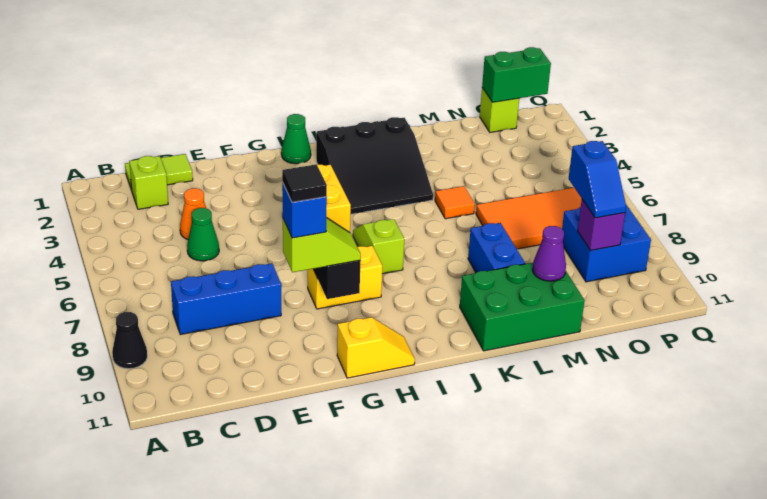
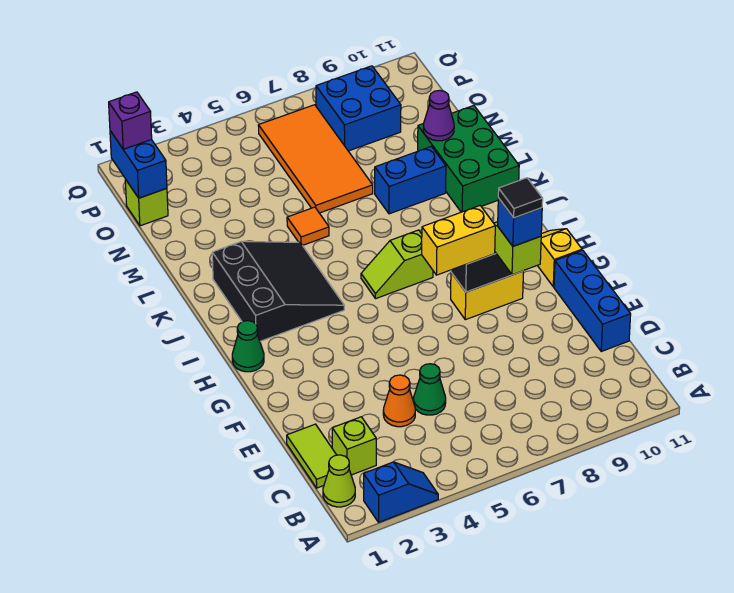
black 1x1 cone [112,312,147,369] -> none
none -> lime 1x1 cone [323,455,355,507]
blue 1x3 brick [171,263,281,335] -> blue 1x3 brick moved to [554,250,631,351]
yellow 1x2 brick [308,246,382,309] -> yellow 1x2 brick turned to [451,271,523,320]
green 1x2 brick [482,47,551,102] -> blue 1x2 brick [110,131,167,198]
blue 1x2 slope [568,141,626,218] -> blue 1x2 slope moved to [364,462,438,522]
purple 1x1 brick [578,200,625,250] -> purple 1x1 brick moved to [109,92,152,149]

